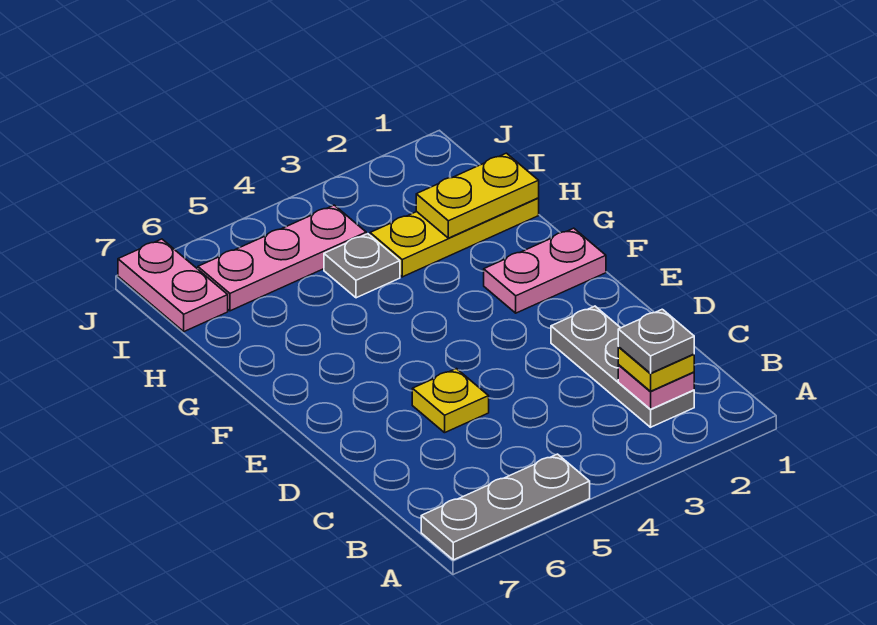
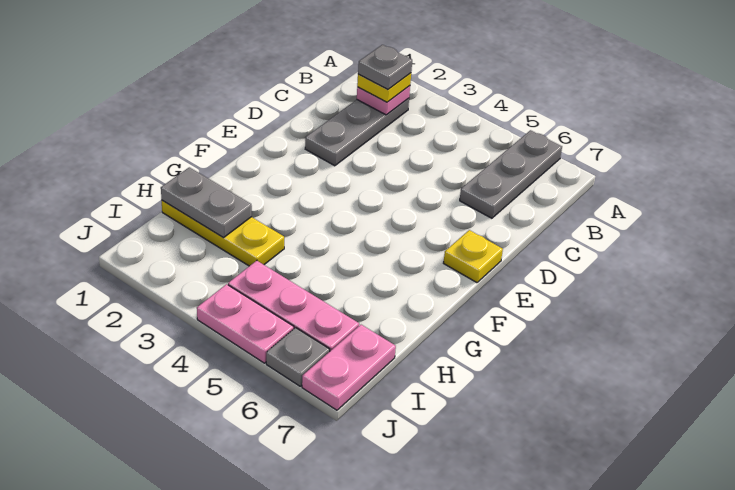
grey 1x3 plate [421,454,590,560] -> grey 1x3 plate turned to [460,130,562,218]
yellow 1x1 plate [412,369,489,433] -> yellow 1x1 plate moved to [444,230,503,283]
pink 1x2 plate [484,228,606,313] -> pink 1x2 plate moved to [197,284,294,363]
yellow 1x2 plate [416,153,539,238] -> grey 1x2 plate [161,167,252,238]
grey 1x1 plate [324,234,400,298] -> grey 1x1 plate moved to [266,328,330,386]

